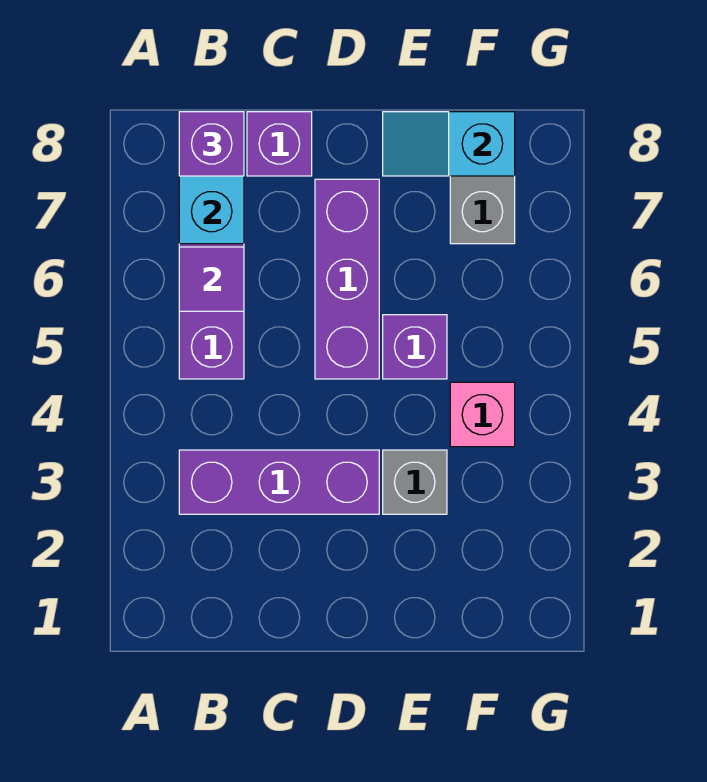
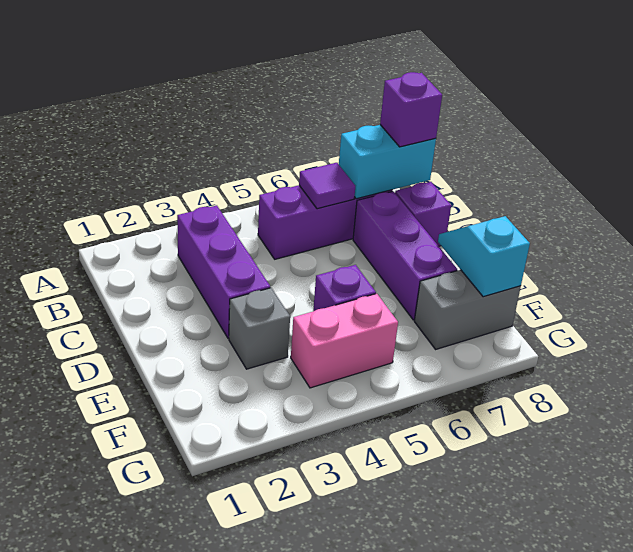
purple 1x3 brick [315,179,379,379] -> purple 1x3 brick turned to [353,191,457,320]
pink 1x1 brick [450,382,515,447] -> pink 1x2 brick [291,294,398,388]

